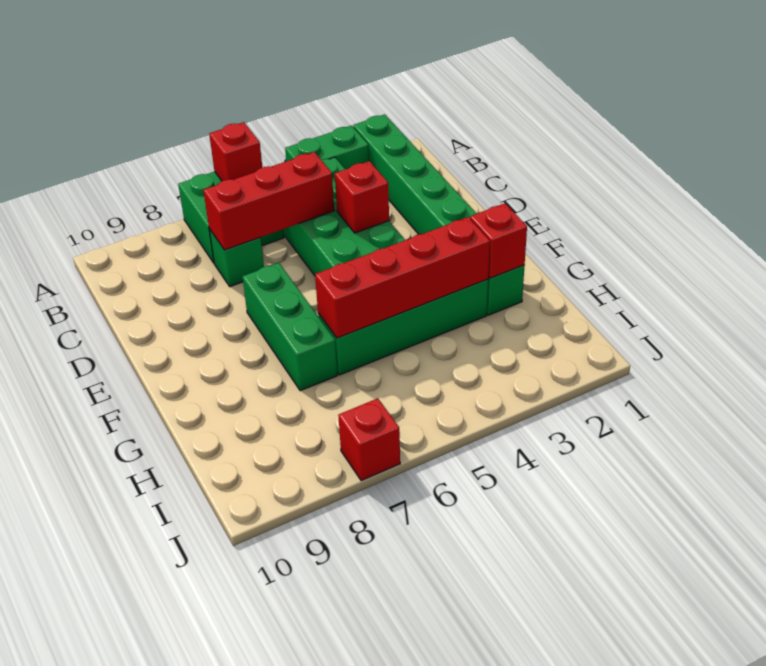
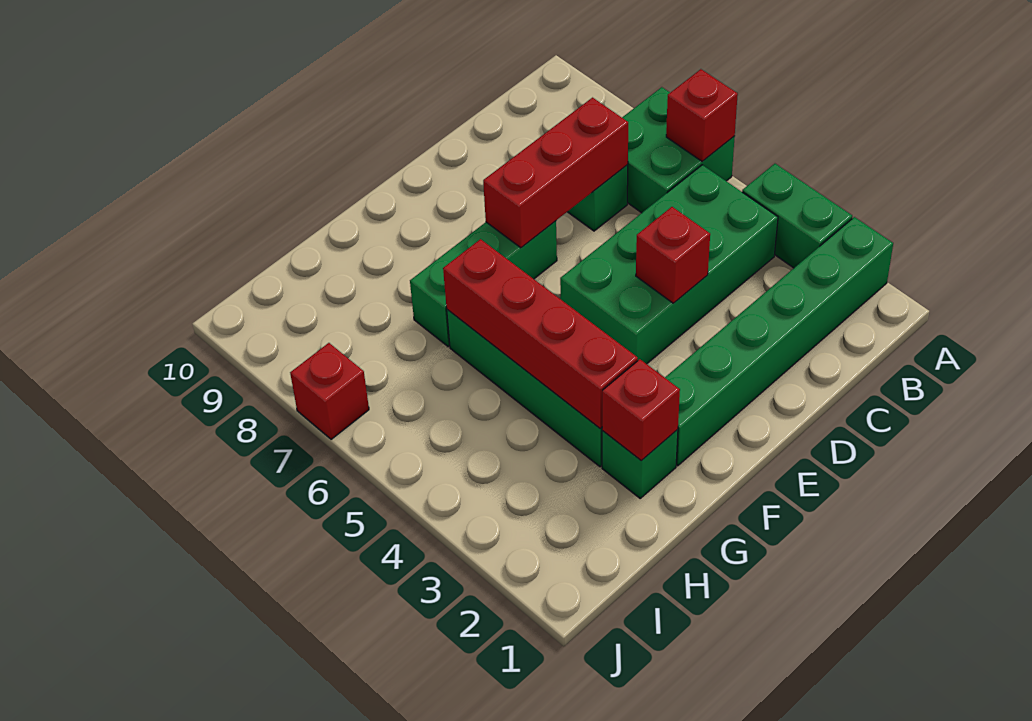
red 1x3 brick [203,152,334,250] -> red 1x3 brick turned to [483,98,628,248]

